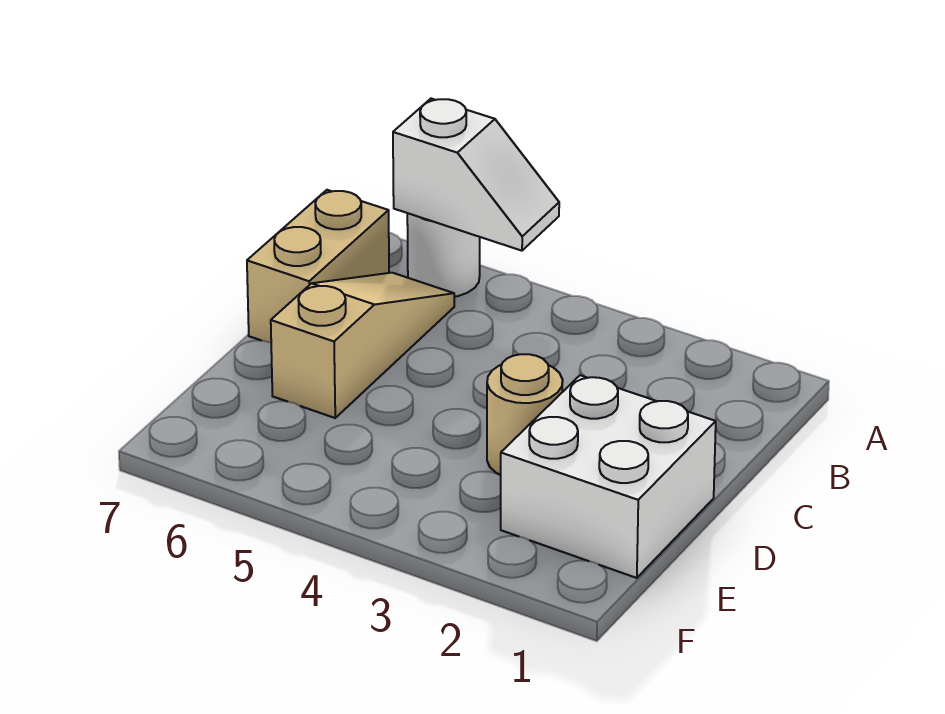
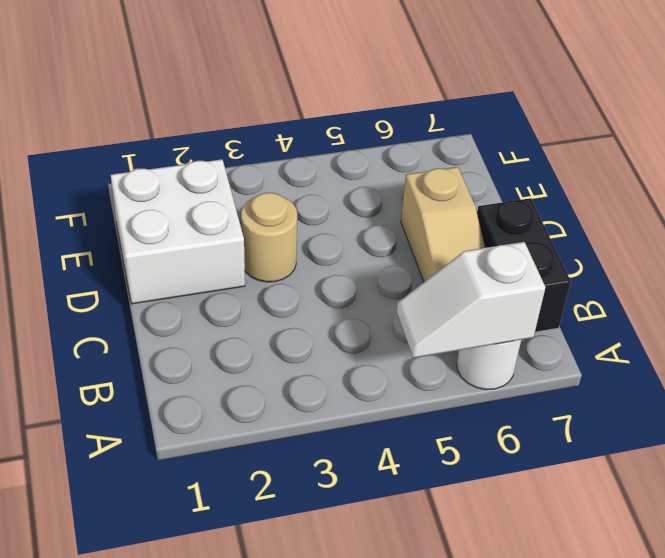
tan 1x2 brick [247,190,389,343] -> black 1x2 brick [477,198,571,332]

